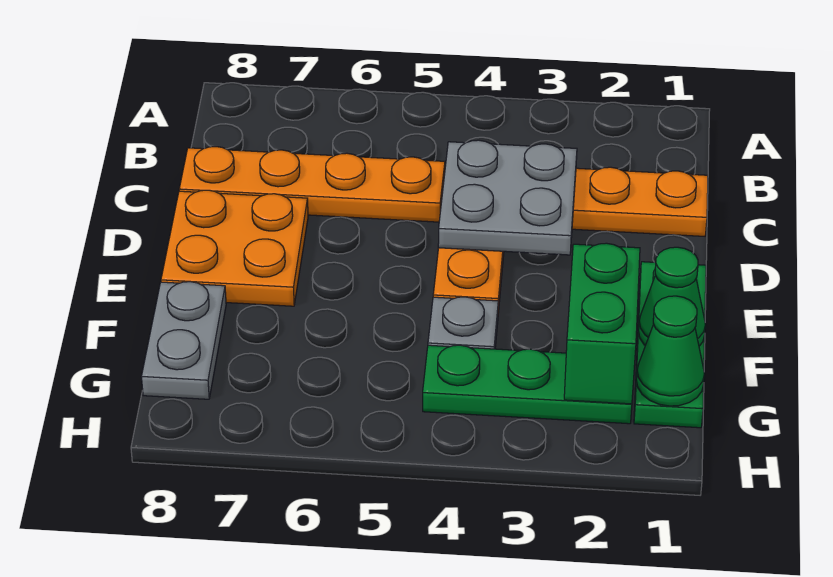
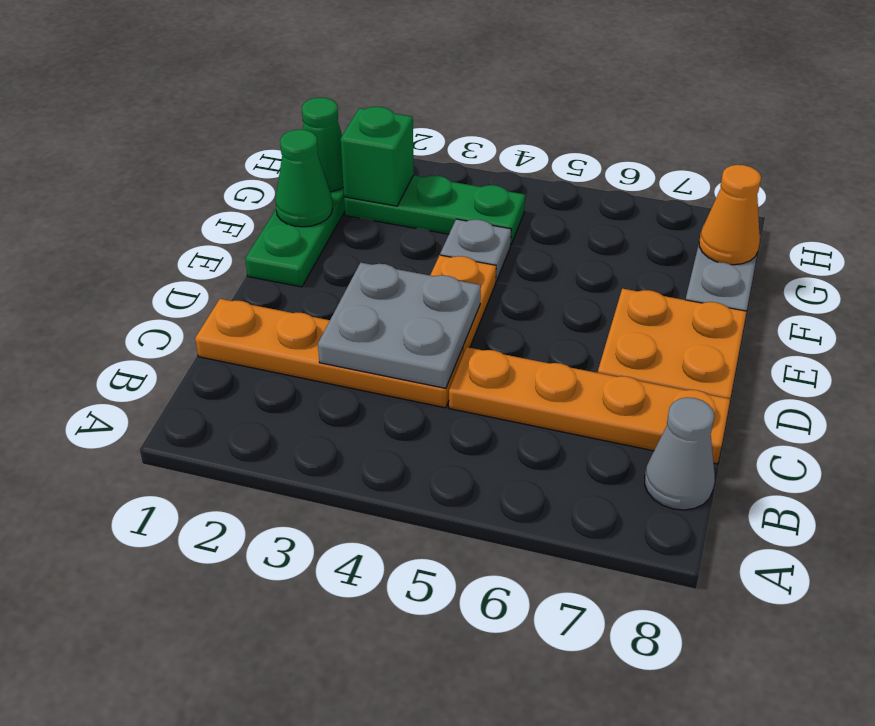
none -> grey 1x1 cone [645,398,715,510]
green 1x2 brick [564,243,640,404] -> green 1x1 brick [341,107,414,206]
none -> orange 1x1 cone [699,165,761,265]

